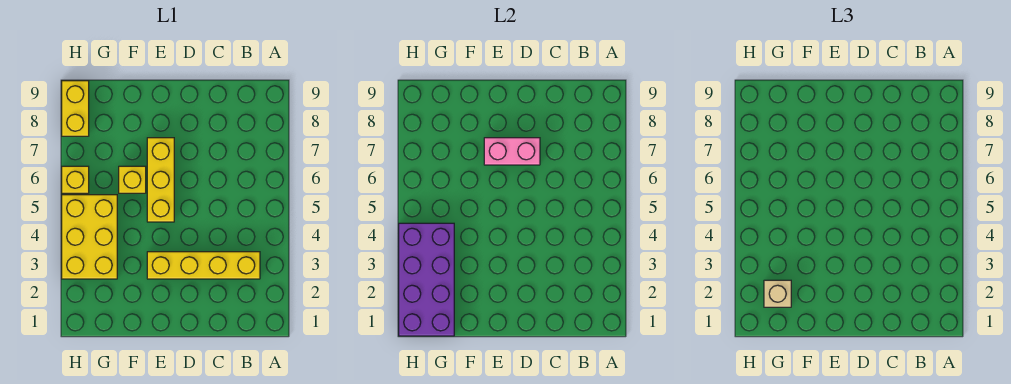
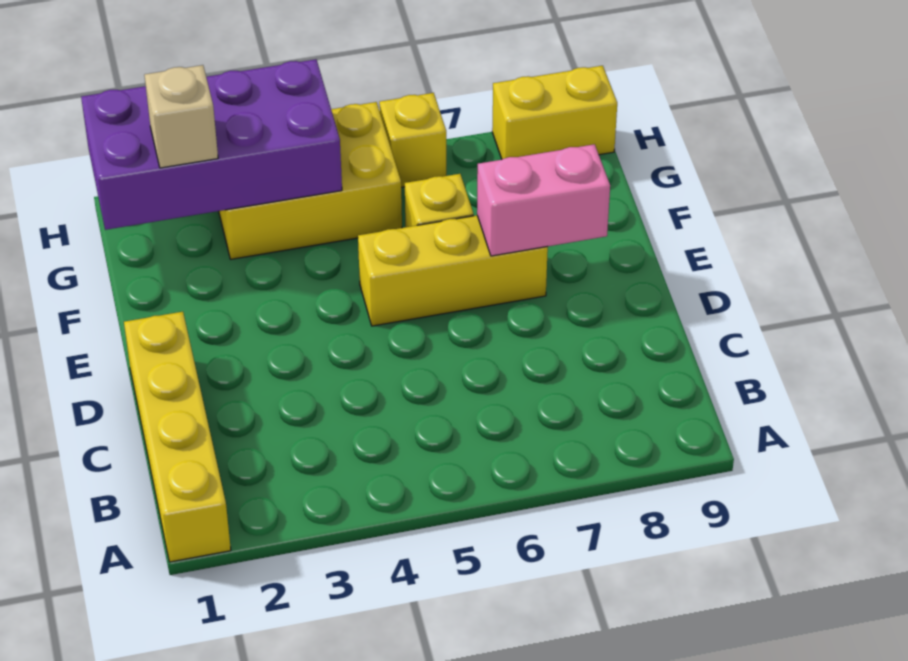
yellow 1x4 brick [147,252,260,279] -> yellow 1x4 brick moved to [124,312,231,562]
pink 1x2 brick [484,138,540,165] -> pink 1x2 brick turned to [477,144,610,256]

